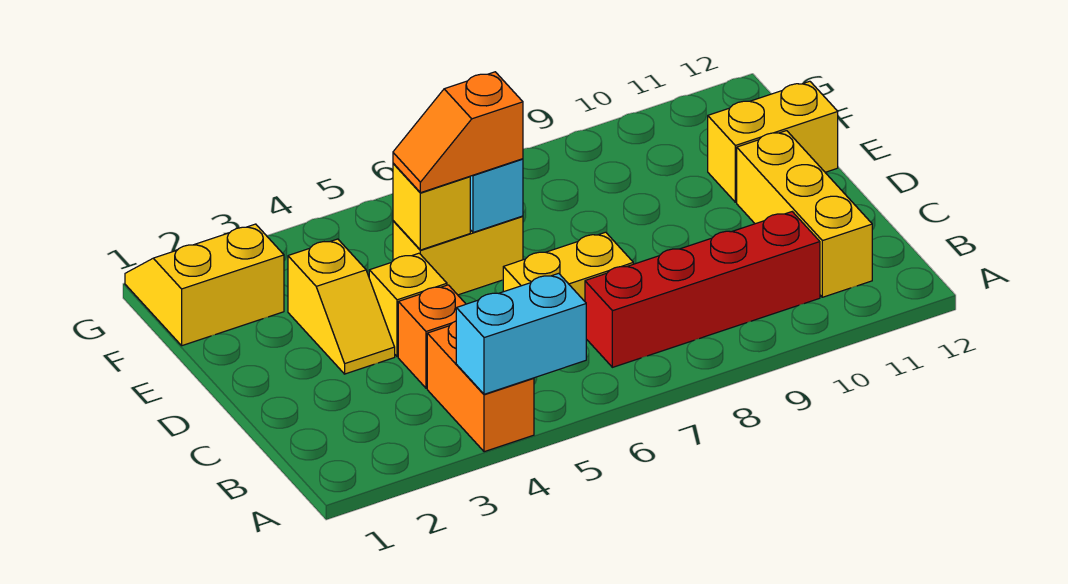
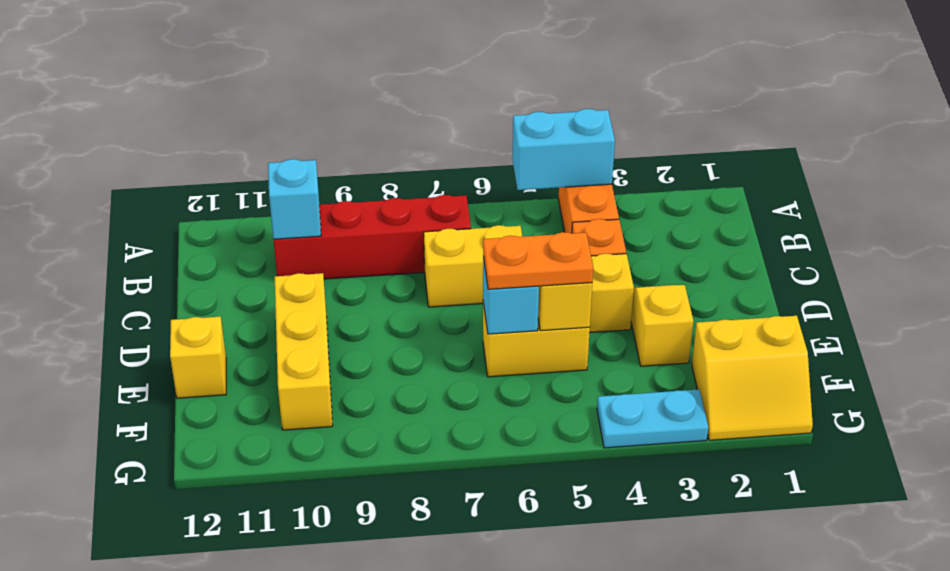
none -> cyan 1x1 brick [268,159,321,239]
yellow 1x3 brick [737,131,872,297] -> yellow 1x3 brick moved to [275,273,333,430]
orange 1x2 slope [393,72,523,193] -> orange 1x2 plate [483,232,593,289]
yellow 1x2 brick [708,81,838,202] -> yellow 1x1 brick [170,317,226,398]
none -> cyan 1x2 plate [597,389,708,448]

